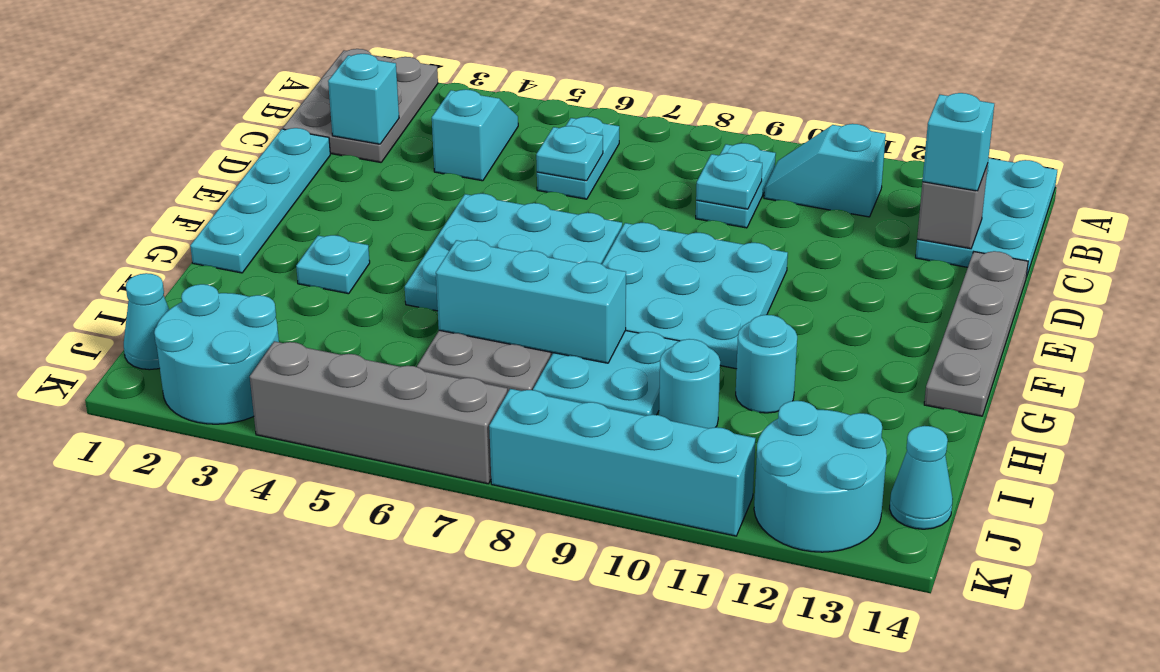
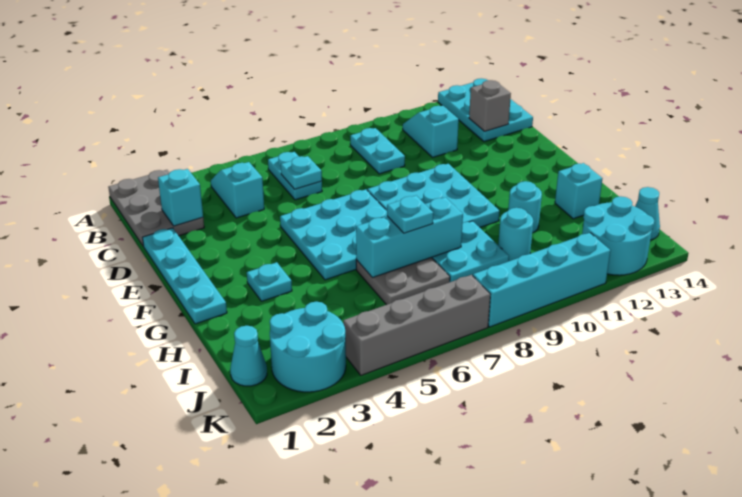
cyan 1x2 slope [764,124,886,217] -> cyan 1x2 slope turned to [403,106,459,157]
cyan 1x1 plate [696,153,762,209] -> cyan 1x1 plate moved to [387,196,433,233]
cyan 1x1 brick [923,93,994,191] -> cyan 1x1 brick moved to [555,163,602,219]
grey 1x4 plate [924,251,1028,416] -> none

